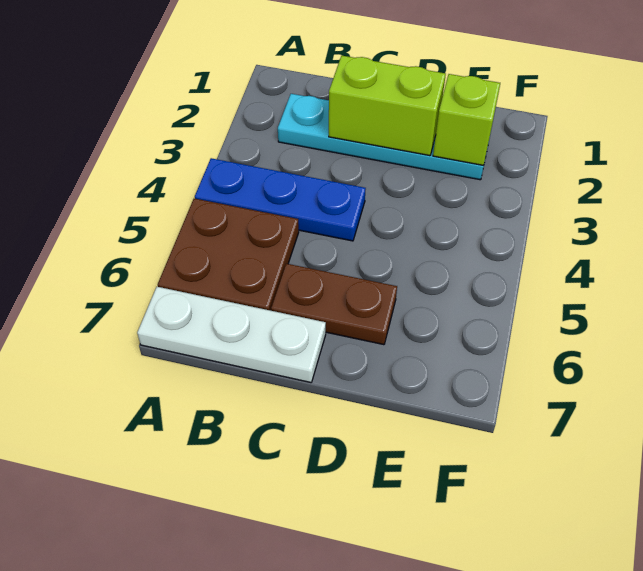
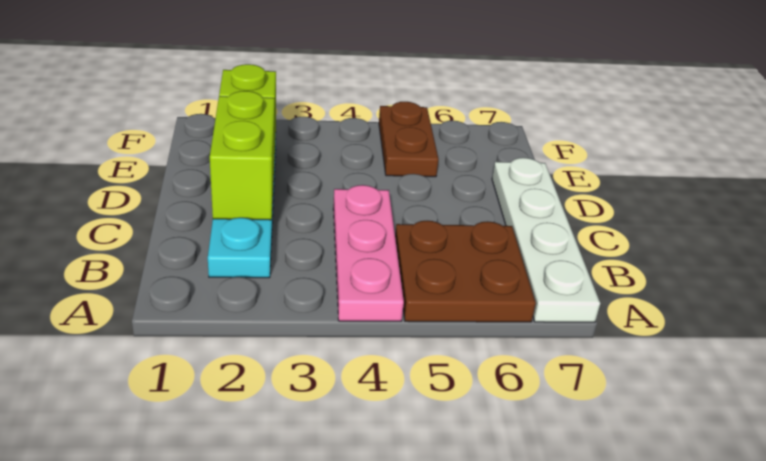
blue 1x3 plate [195,158,366,241] -> pink 1x3 plate [333,185,404,321]
white 1x3 plate [137,287,326,382] -> white 1x4 plate [492,158,600,322]
brown 1x2 plate [271,264,397,345] -> brown 1x2 plate moved to [379,102,439,177]

